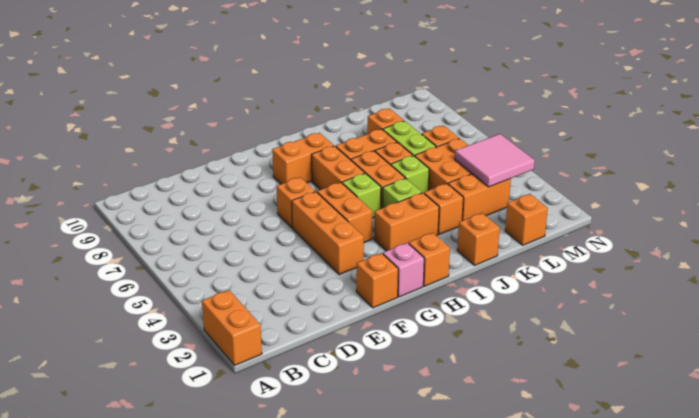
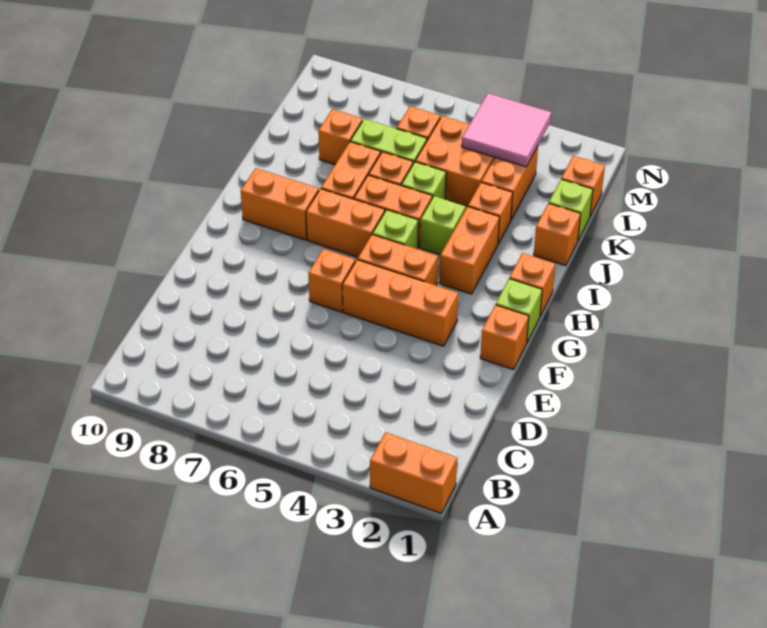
pink 1x1 brick [383,243,424,297] -> lime 1x1 brick [496,279,542,342]
orange 1x2 brick [272,133,334,184] -> orange 1x2 brick turned to [241,168,319,240]
none -> lime 1x1 brick [549,179,593,240]

